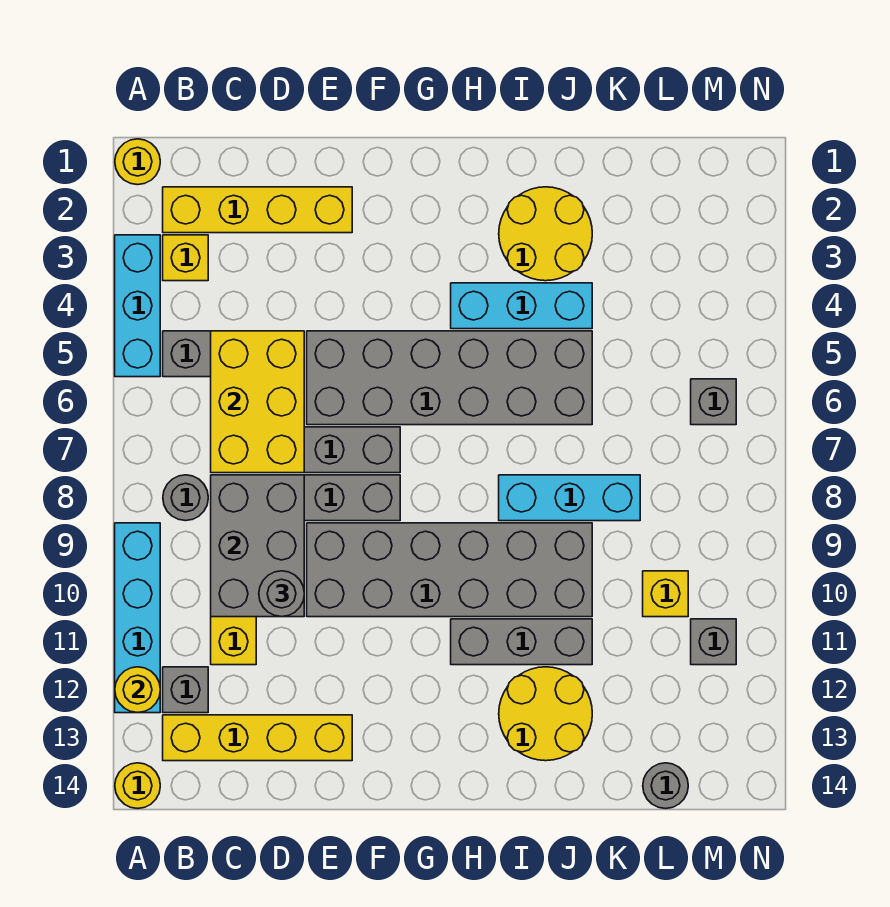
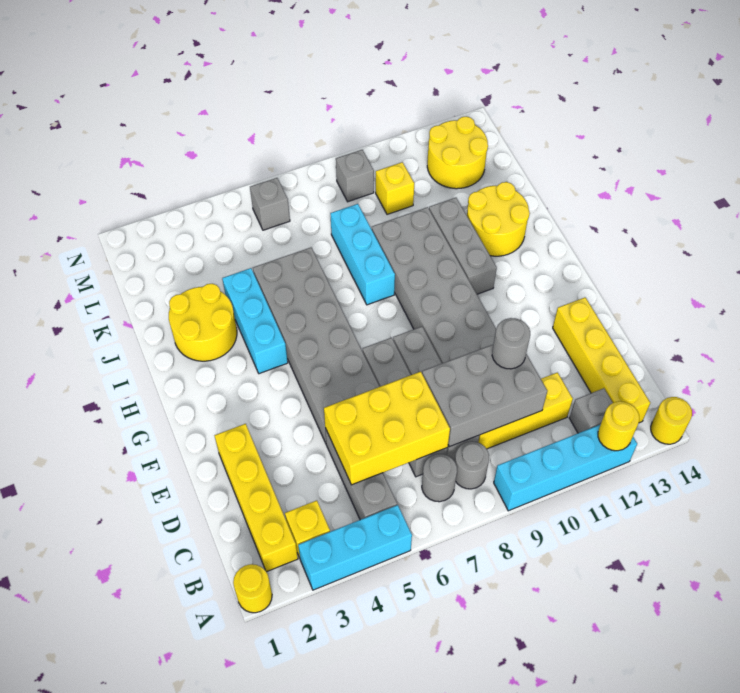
none -> yellow 2x2 round brick [427,117,488,189]
grey 1x1 round brick [643,763,688,809] -> grey 1x1 round brick moved to [422,454,457,502]
grey 1x1 brick [691,619,736,665] -> grey 1x1 brick moved to [336,150,374,202]

